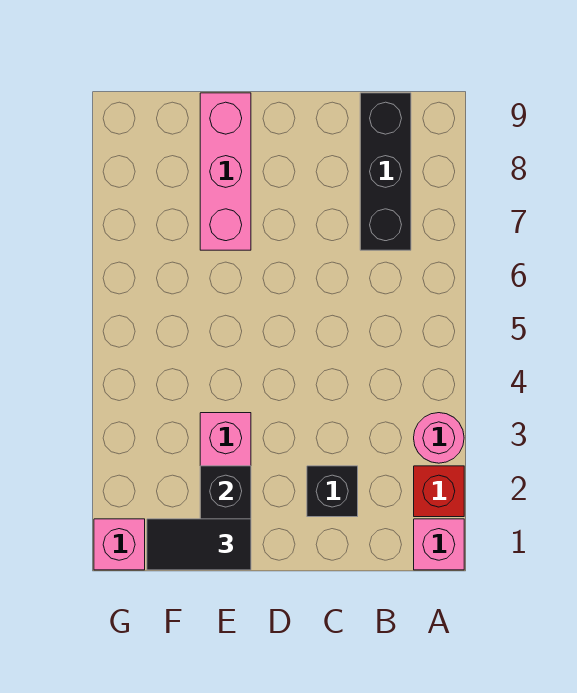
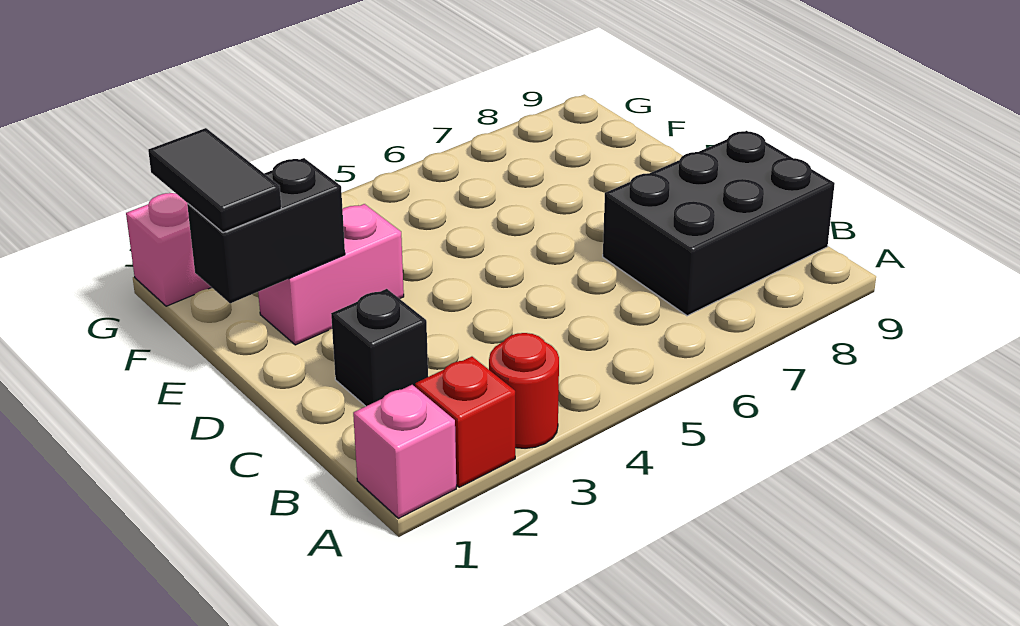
pink 1x1 round brick [414,413,464,463] -> red 1x1 round brick [489,333,559,448]
black 1x3 brick [360,93,411,250] -> black 2x3 brick [603,131,835,316]
pink 1x3 brick [200,93,251,250] -> none

